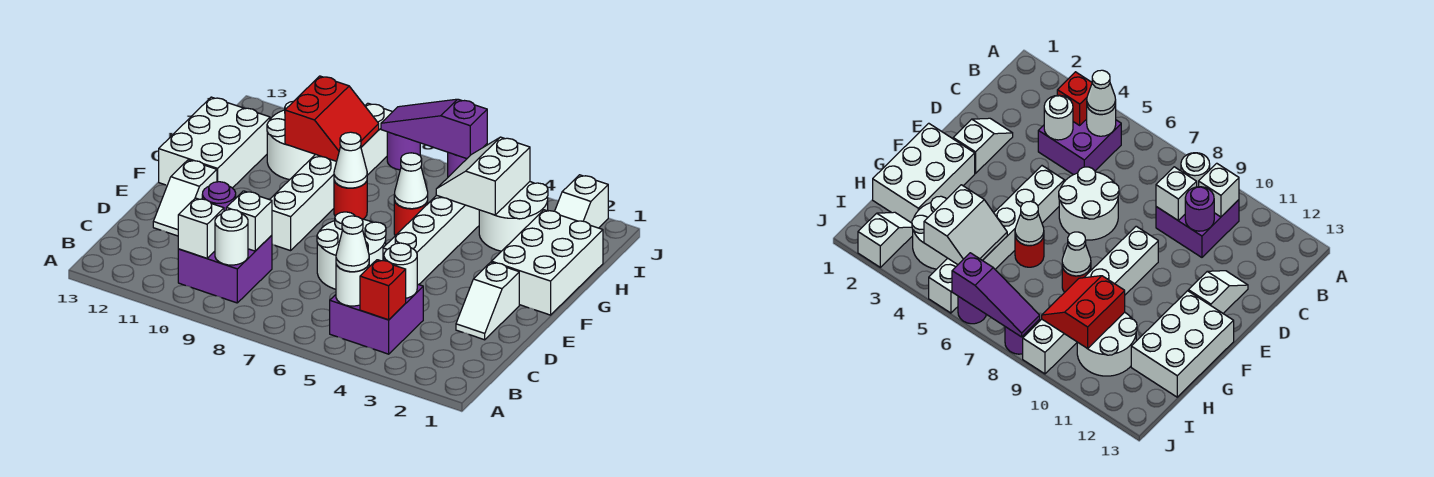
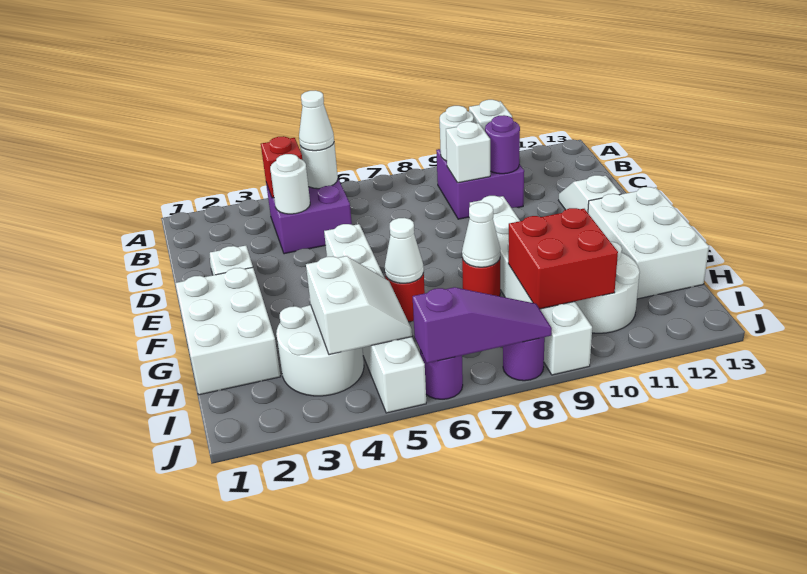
white 2x2 round brick [317,212,386,289] -> none
red 2x2 slope [285,76,379,161] -> red 2x2 brick [508,208,618,309]
white 1x2 slope [555,175,608,228] -> none

